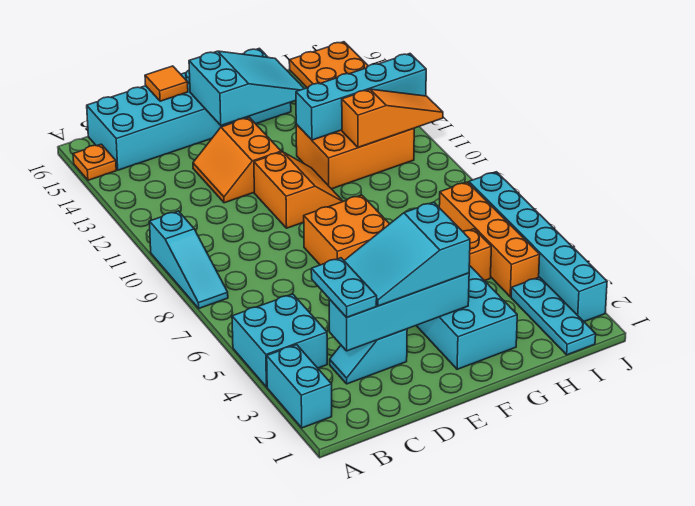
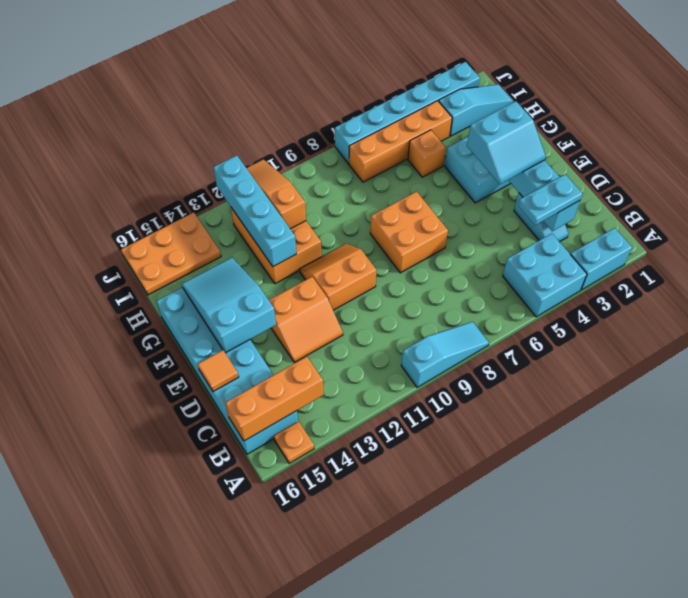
none -> orange 1x3 brick [226,357,324,441]
cyan 2x3 slope [344,202,470,306] -> cyan 2x2 slope [467,101,546,184]
cyan 1x3 plate [511,277,596,355] -> cyan 1x3 slope [439,84,513,136]

